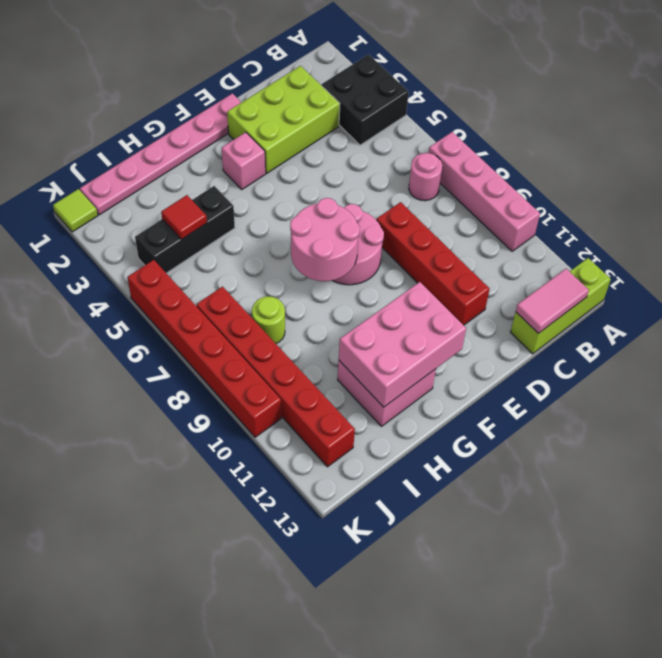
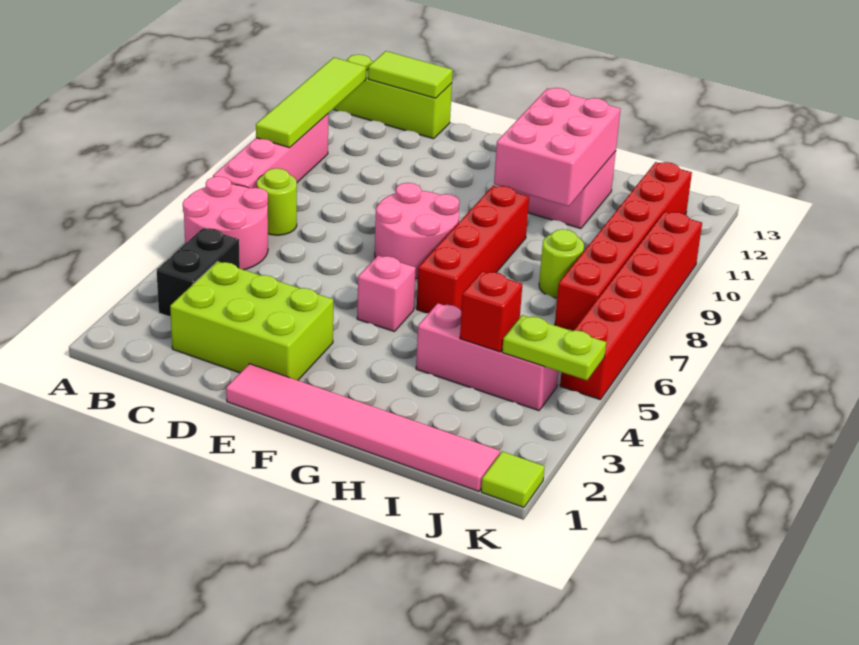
black 2x2 brick [322,54,409,145] -> black 1x2 brick [157,228,240,317]
none -> lime 1x4 tile [256,58,366,148]
pink 1x1 round brick [409,153,442,201] -> lime 1x1 round brick [257,168,297,235]
pink 1x2 tile [516,269,589,333] -> lime 1x2 tile [368,51,453,98]
red 1x4 brick [377,202,490,325] -> red 1x4 brick moved to [417,186,529,313]
pink 1x6 plate [80,94,241,215] -> pink 1x6 tile [226,364,500,491]
pink 1x1 brick [222,132,266,189] -> pink 1x1 brick moved to [357,255,416,332]
pink 2x2 round brick [290,198,360,281] -> pink 2x2 round brick moved to [183,176,268,270]
pink 2x3 brick [339,282,466,407] -> pink 2x3 brick turned to [494,88,621,206]
black 1x3 brick [135,186,235,273] -> pink 1x3 brick [416,303,559,411]
red 1x1 tile [161,195,207,240] -> red 1x1 brick [460,271,522,352]
none -> lime 1x2 plate [502,315,606,380]

